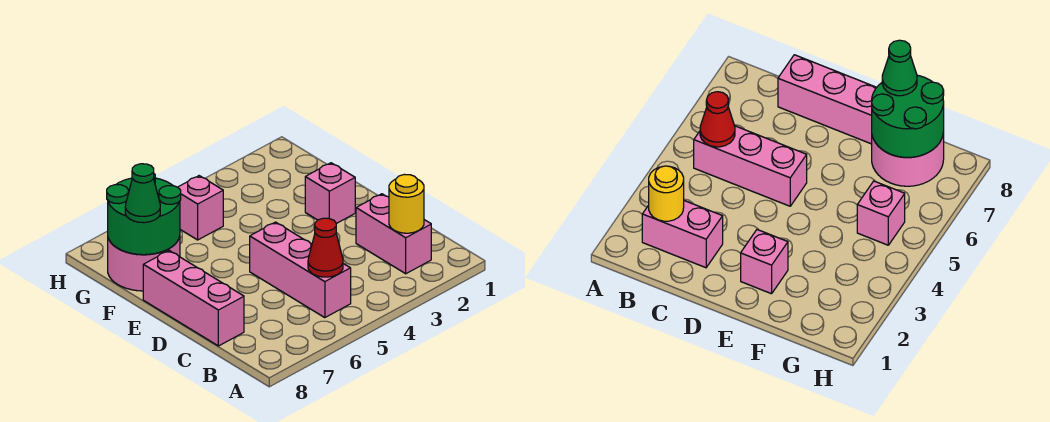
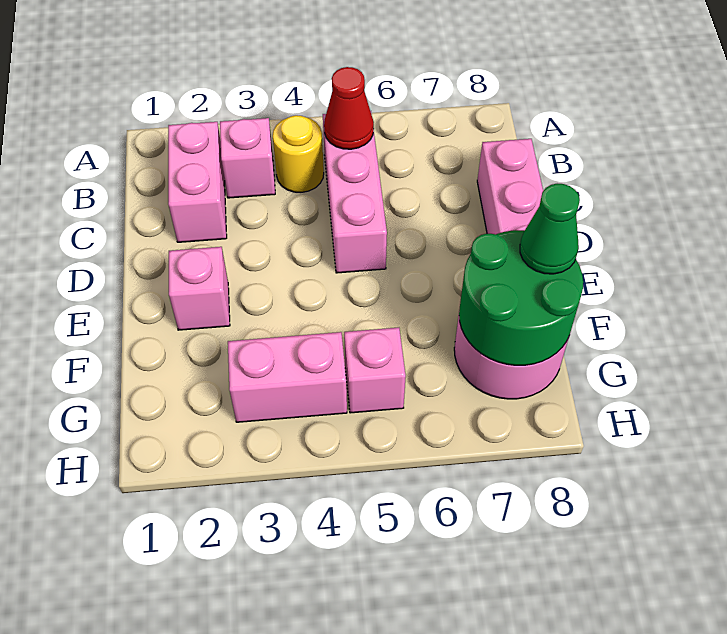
yellow 1x1 round brick [389,174,424,233] -> yellow 1x1 round brick moved to [273,115,324,192]
none -> pink 1x1 brick [220,118,275,198]
none -> pink 1x2 brick [228,332,347,422]

